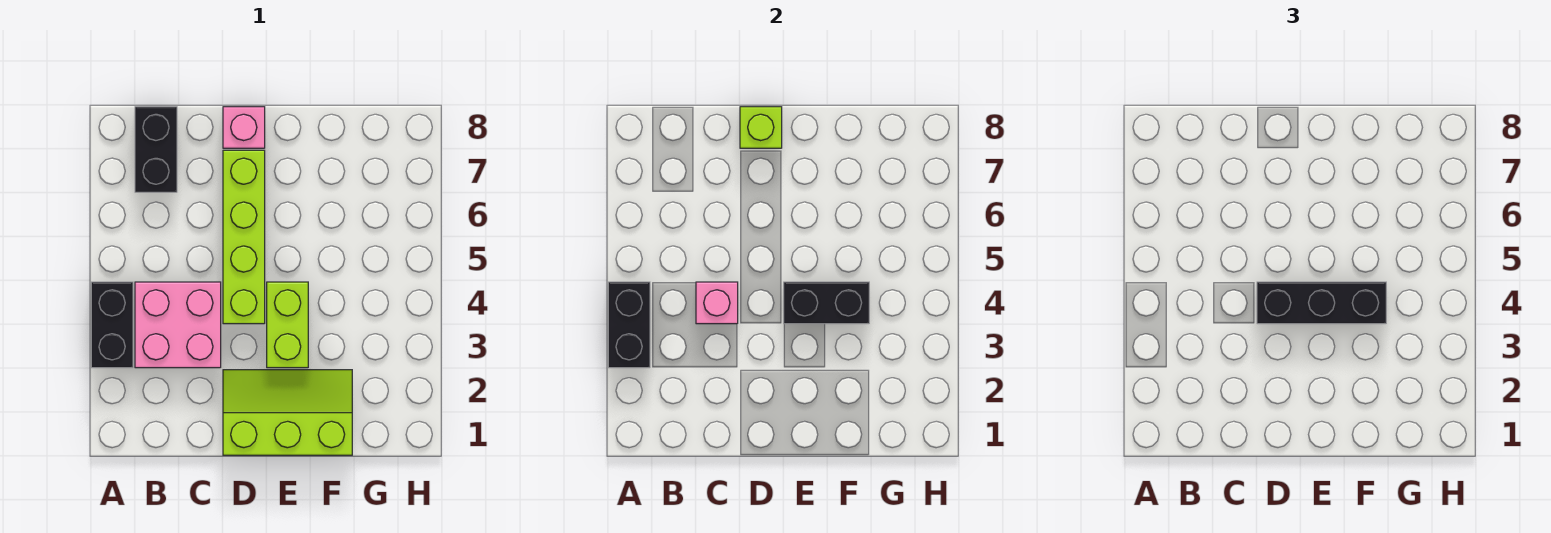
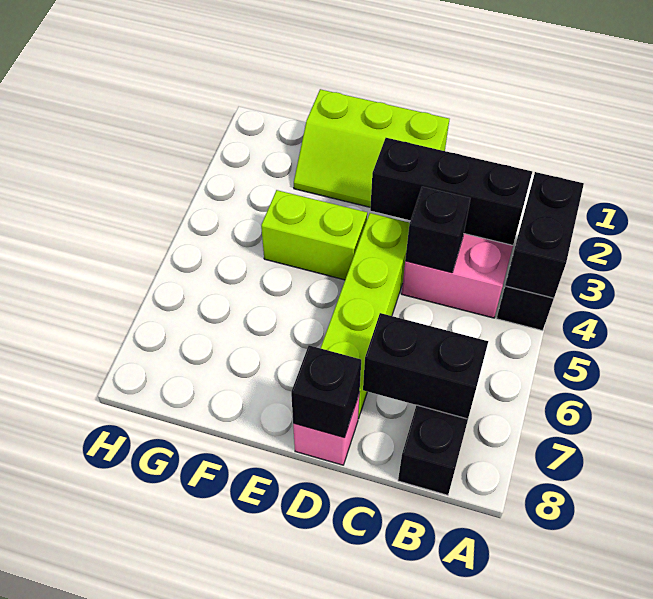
pink 1x1 brick [696,282,738,324] -> black 1x1 brick [405,187,470,273]
black 1x3 brick [1257,282,1386,324] -> black 1x3 brick moved to [370,138,532,245]
lime 1x1 brick [740,107,782,148] -> black 1x1 brick [291,345,361,438]
lime 1x2 brick [267,282,308,368] -> lime 1x2 brick turned to [261,190,367,280]
black 1x2 brick [784,282,869,324] -> black 1x2 brick moved to [363,313,488,419]

